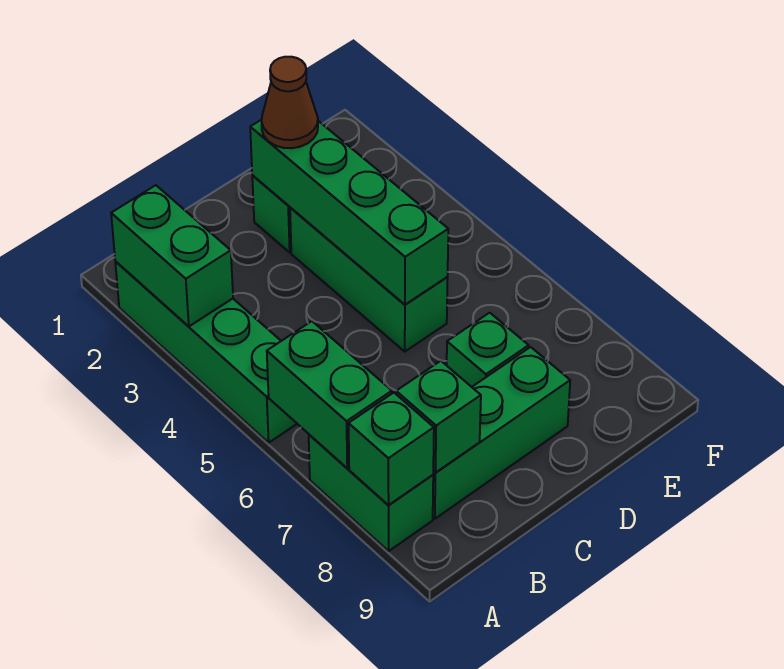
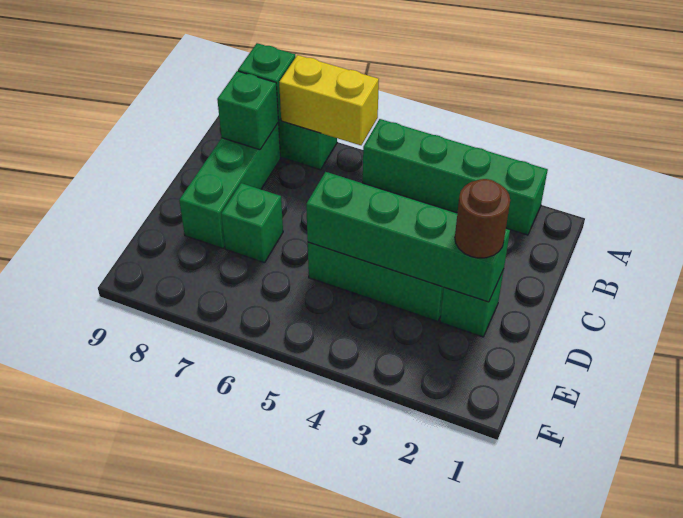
green 1x2 brick [111,185,233,326] -> none
green 1x2 brick [267,321,392,468] -> yellow 1x2 brick [279,55,379,145]
brown 1x1 cone [262,57,318,148] -> brown 1x1 round brick [455,179,510,258]

